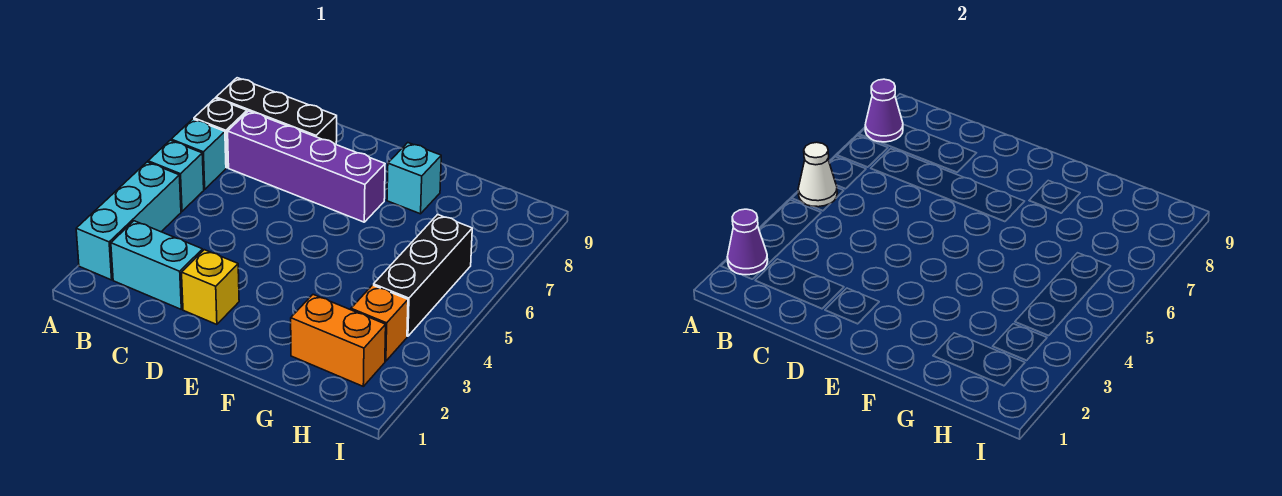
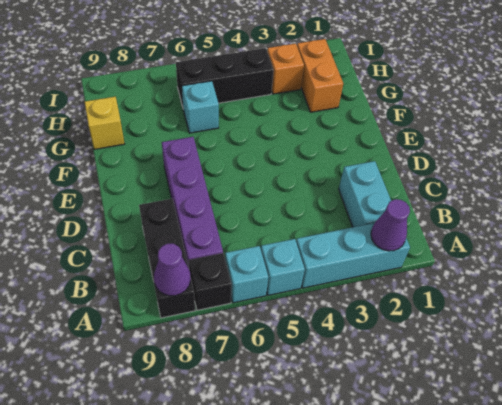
white 1x1 cone [798,142,837,207] -> none
yellow 1x1 brick [182,250,239,324] -> yellow 1x1 brick moved to [85,97,125,149]
cyan 1x1 brick [387,143,441,214] -> cyan 1x1 brick moved to [182,81,219,133]

